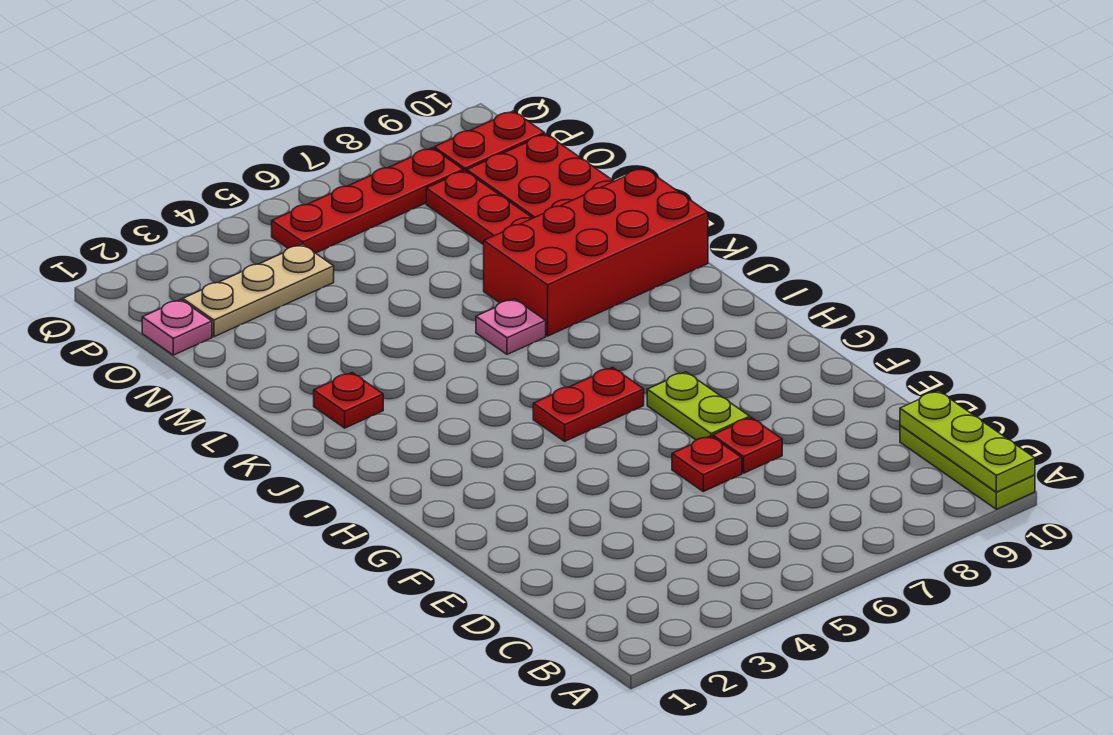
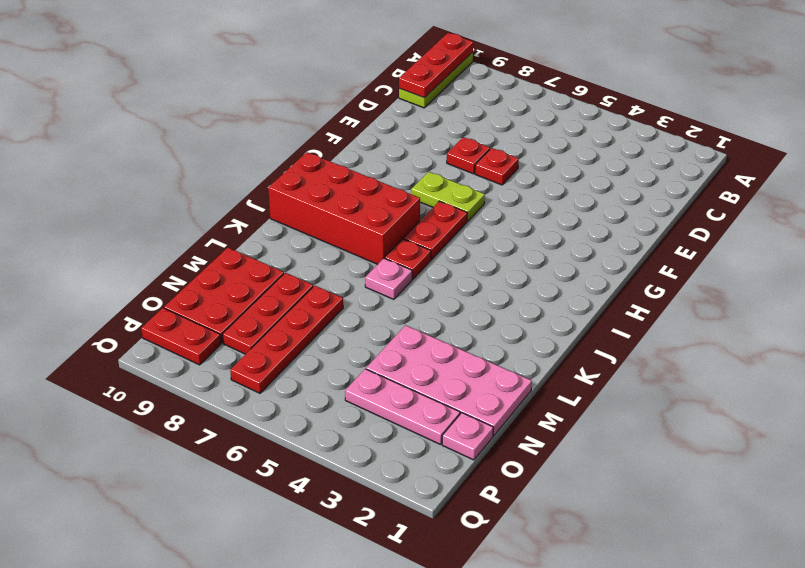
lime 1x3 plate [900,391,1035,492] -> red 1x3 plate [399,33,473,98]
lime 1x2 plate [647,372,750,440] -> lime 1x2 plate turned to [411,172,485,221]
red 1x2 plate [533,367,644,441] -> red 1x2 plate turned to [404,201,467,259]
red 1x1 plate [314,373,383,428] -> red 1x1 plate moved to [385,239,431,279]
red 2x4 brick [484,168,708,336] -> red 2x4 brick moved to [268,152,420,264]
none -> pink 2x4 plate [366,325,532,436]
tan 1x3 plate [183,244,334,337] -> pink 1x3 plate [345,369,460,444]
red 1x4 plate [272,148,463,253] -> red 1x4 plate turned to [230,286,343,393]

